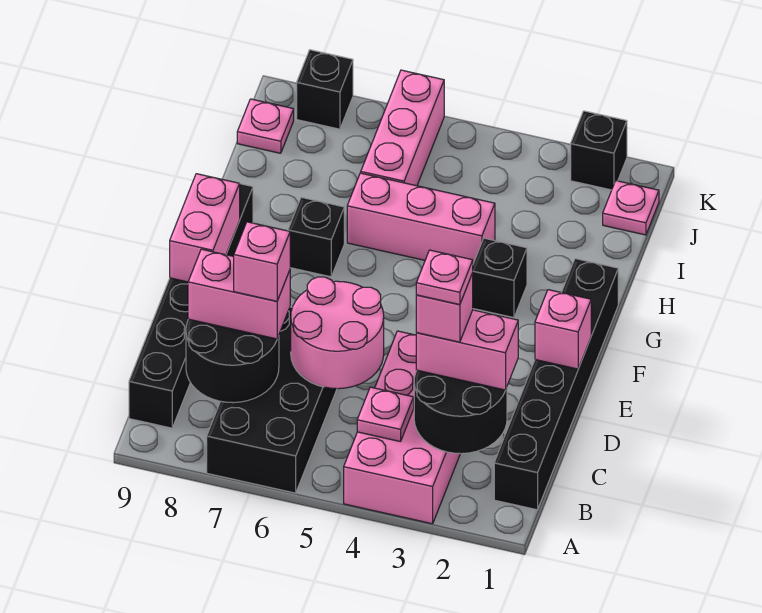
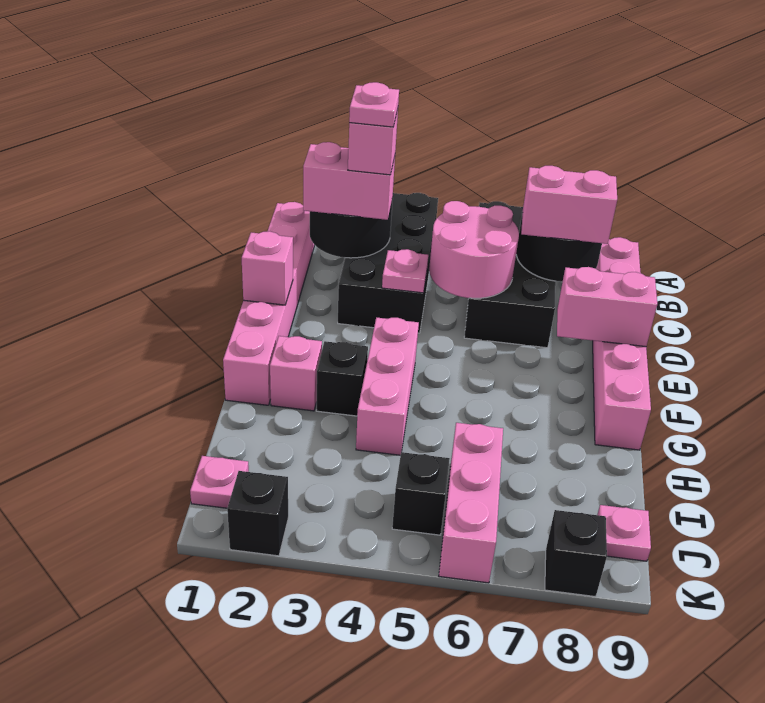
pink 2x4 brick [344,331,460,524] -> black 2x4 brick [338,193,438,333]
black 1x6 brick [494,259,618,510] -> pink 1x6 brick [223,202,314,405]
pink 1x1 plate [357,387,414,442] -> pink 1x1 plate moved to [382,249,428,293]
black 1x6 brick [129,184,253,428] -> pink 1x6 brick [593,237,651,450]
pink 1x1 brick [234,222,290,301] -> pink 1x1 brick moved to [270,336,322,411]
pink 1x2 brick [170,174,240,282] -> pink 1x2 brick turned to [557,267,657,347]
black 1x1 brick [288,197,344,277] -> black 1x1 brick moved to [392,452,450,535]
pink 1x3 brick [347,173,495,264] -> pink 1x3 brick turned to [356,317,419,455]

